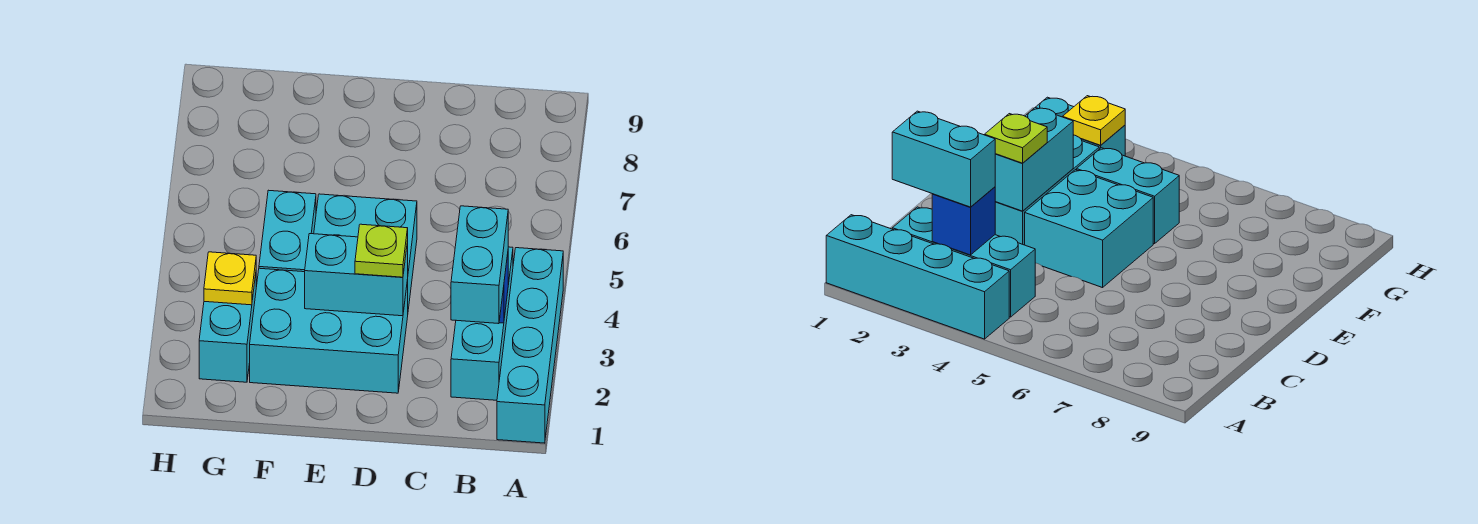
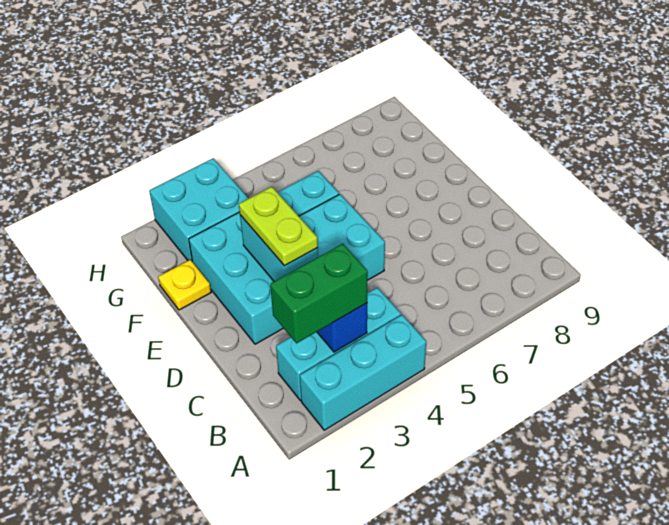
cyan 1x4 brick [497,248,563,443] -> cyan 1x3 brick [300,315,426,430]
cyan 1x2 brick [451,206,508,324] -> green 1x2 brick [270,244,368,343]
lime 1x1 plate [355,224,408,277] -> lime 1x2 plate [239,187,318,266]
cyan 1x2 brick [199,275,256,382] -> cyan 2x2 brick [149,158,249,262]
yellow 1x1 plate [204,252,256,305] -> yellow 1x1 plate moved to [158,260,211,310]

